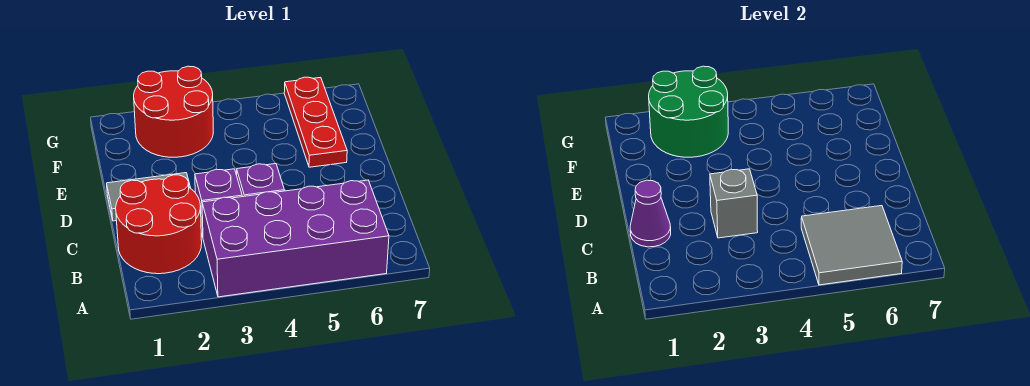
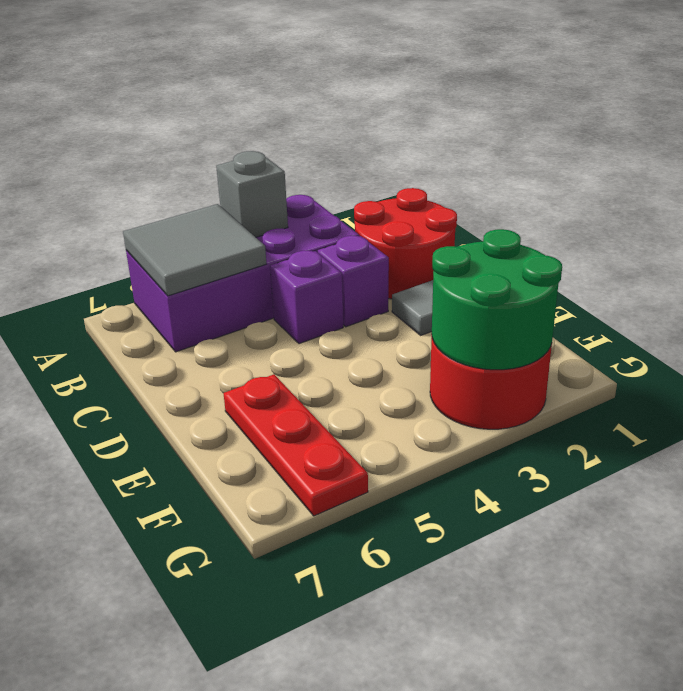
purple 1x1 cone [630,180,671,247] -> none
grey 1x1 brick [710,169,758,238] -> grey 1x1 brick moved to [216,151,288,237]

